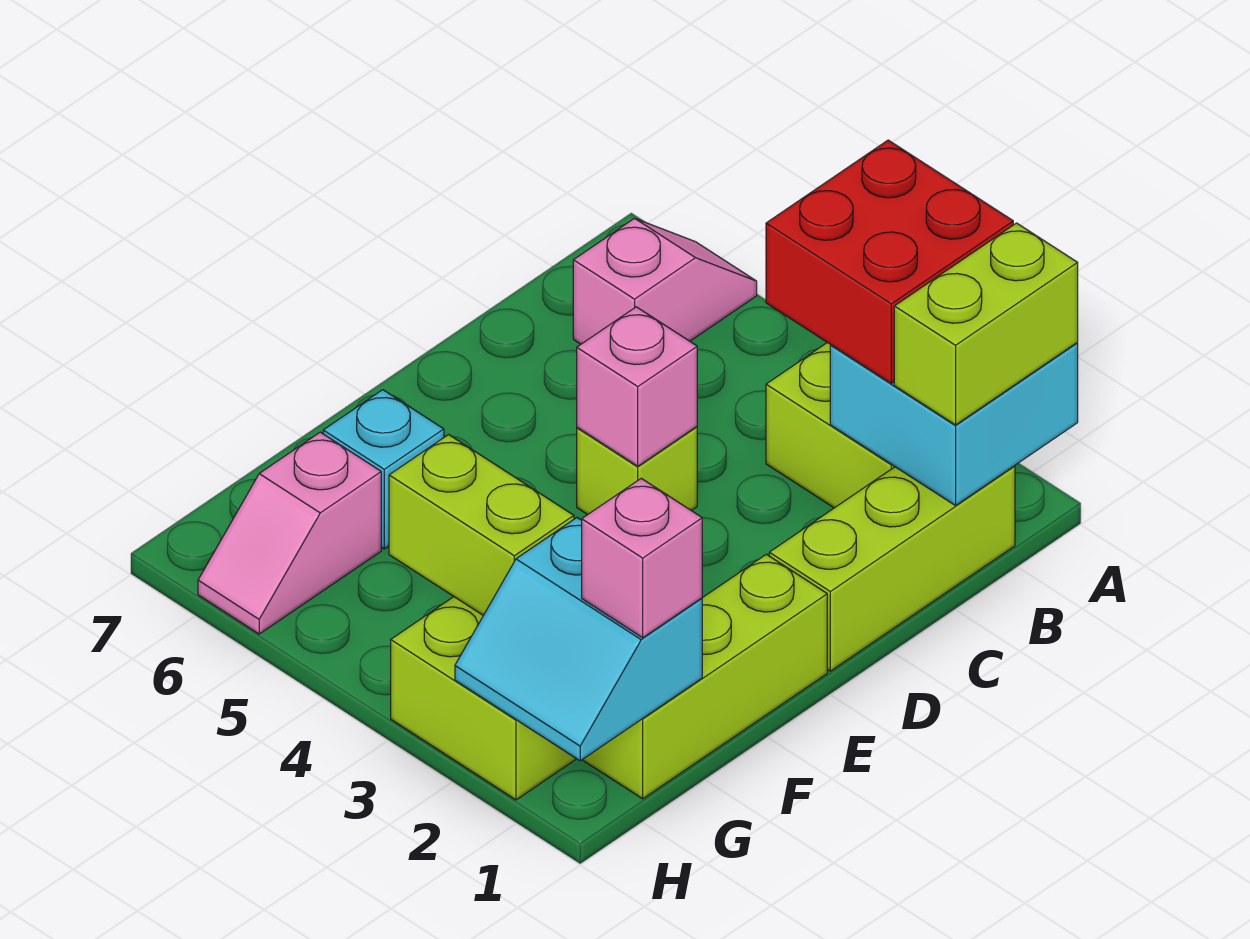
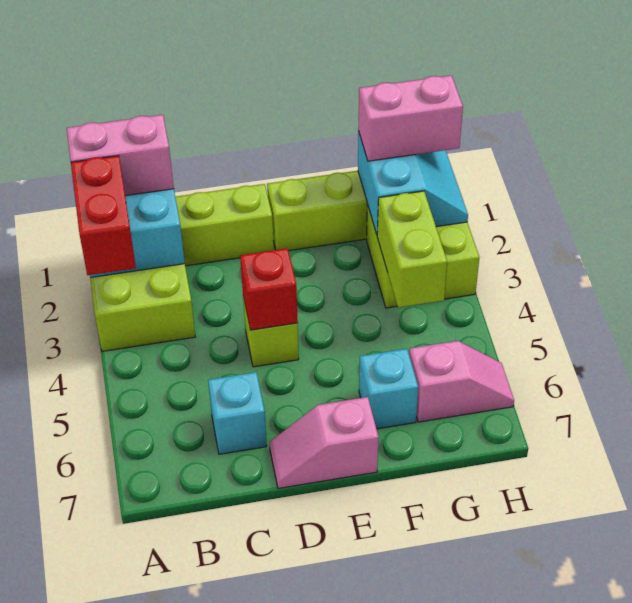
lime 1x2 brick [894,223,1078,425] -> pink 1x2 brick [67,115,174,196]
red 2x2 brick [766,140,1013,383] -> red 1x2 brick [71,156,136,275]
pink 1x2 slope [573,218,757,344] -> pink 1x2 slope moved to [269,397,379,488]
none -> cyan 1x1 brick [208,372,267,454]
pink 1x1 brick [577,307,697,466] -> red 1x1 brick [240,248,298,330]
pink 1x1 brick [582,478,702,638] -> pink 1x2 brick [358,75,463,161]

